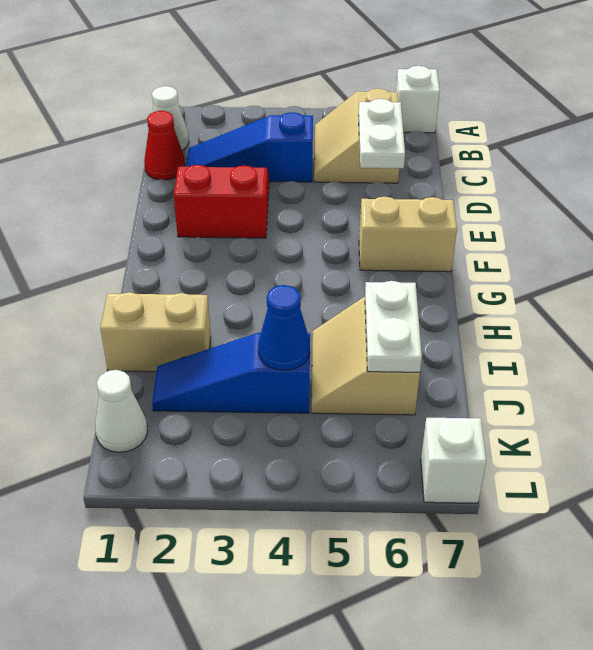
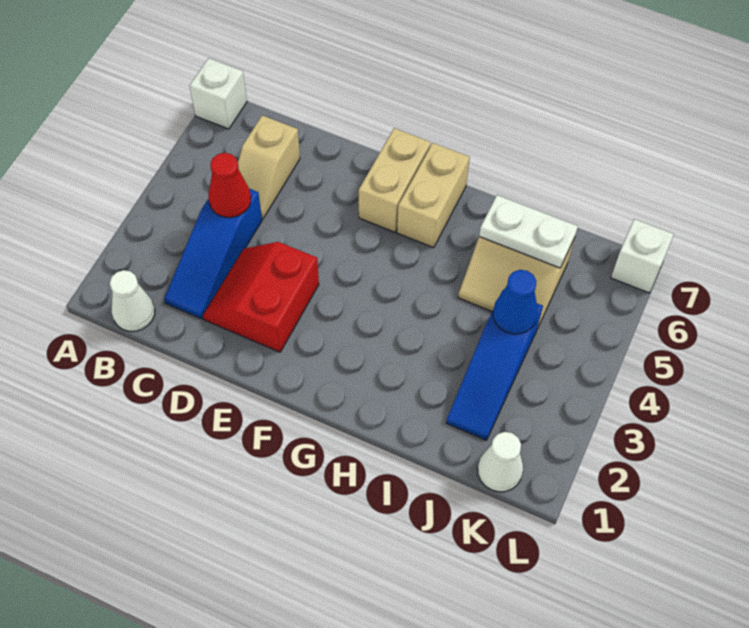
tan 2x2 slope [314,89,399,183] -> tan 1x2 slope [238,115,300,219]
red 1x1 cone [144,111,185,180] -> red 1x1 cone moved to [209,153,251,217]
white 1x2 plate [359,99,405,168] -> none
tan 1x2 brick [100,292,211,372] -> tan 1x2 brick moved to [397,143,470,248]

